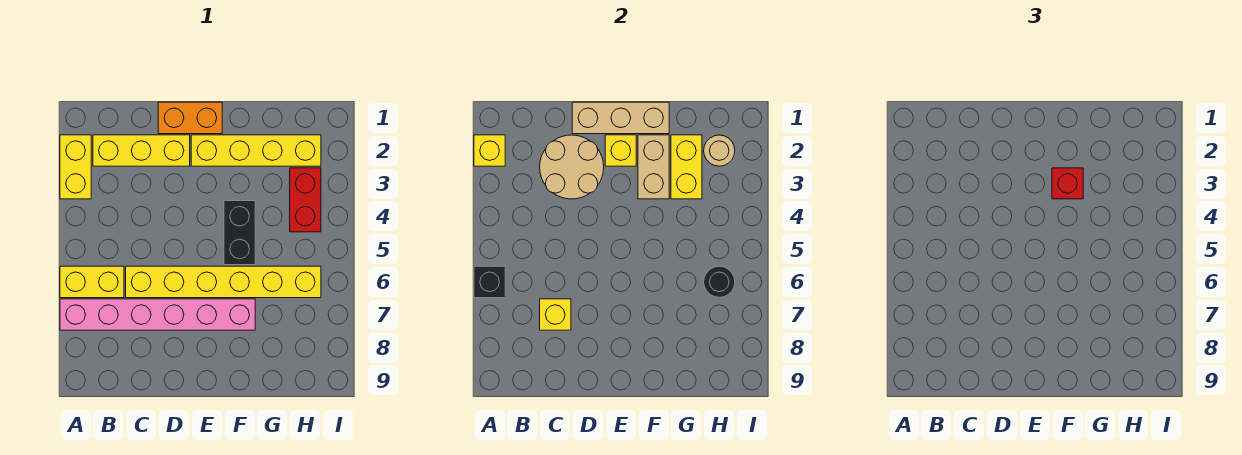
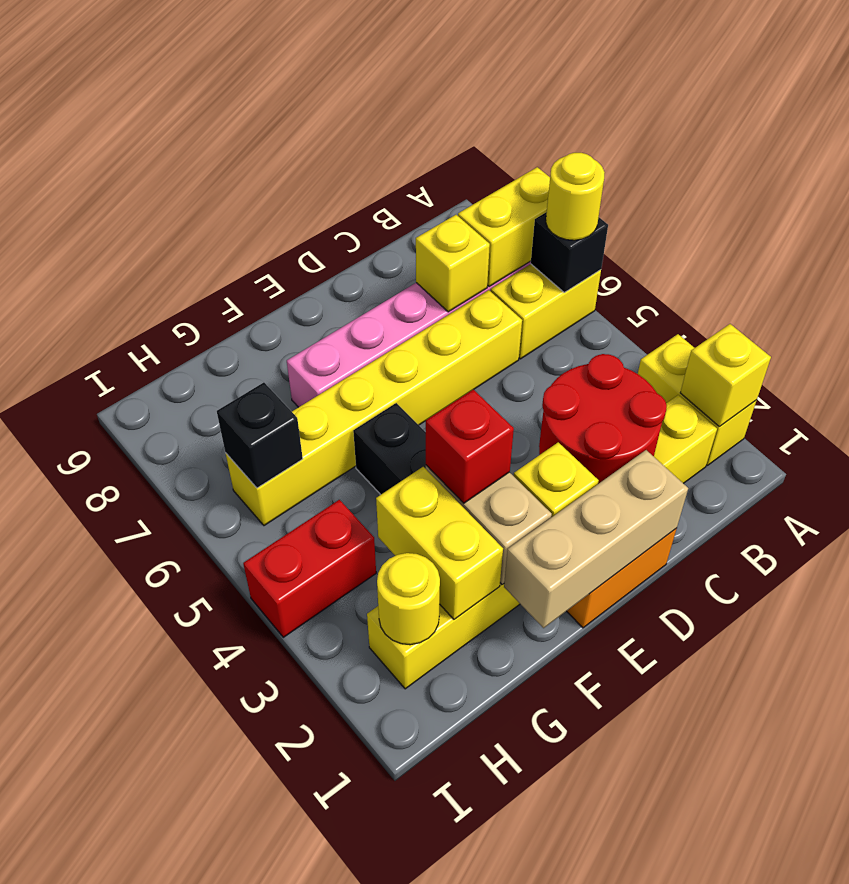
none -> yellow 1x1 round brick [546,153,605,240]
none -> yellow 1x2 brick [458,167,550,287]
tan 2x2 round brick [540,135,604,199] -> red 2x2 round brick [539,354,667,484]
tan 1x1 round brick [704,135,735,166] -> yellow 1x1 round brick [377,553,440,645]
red 1x2 brick [290,168,321,232] -> red 1x2 brick turned to [243,500,376,637]
black 1x1 round brick [704,266,735,297] -> black 1x1 brick [217,383,303,488]

